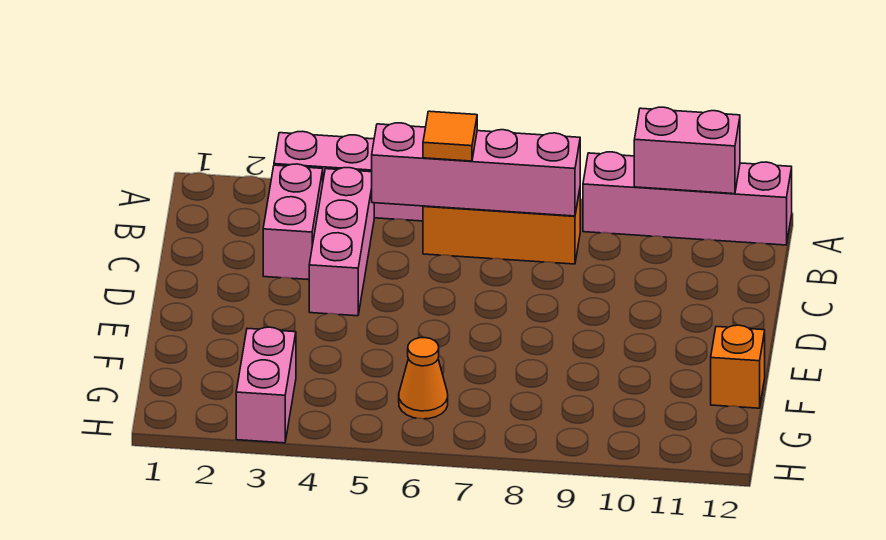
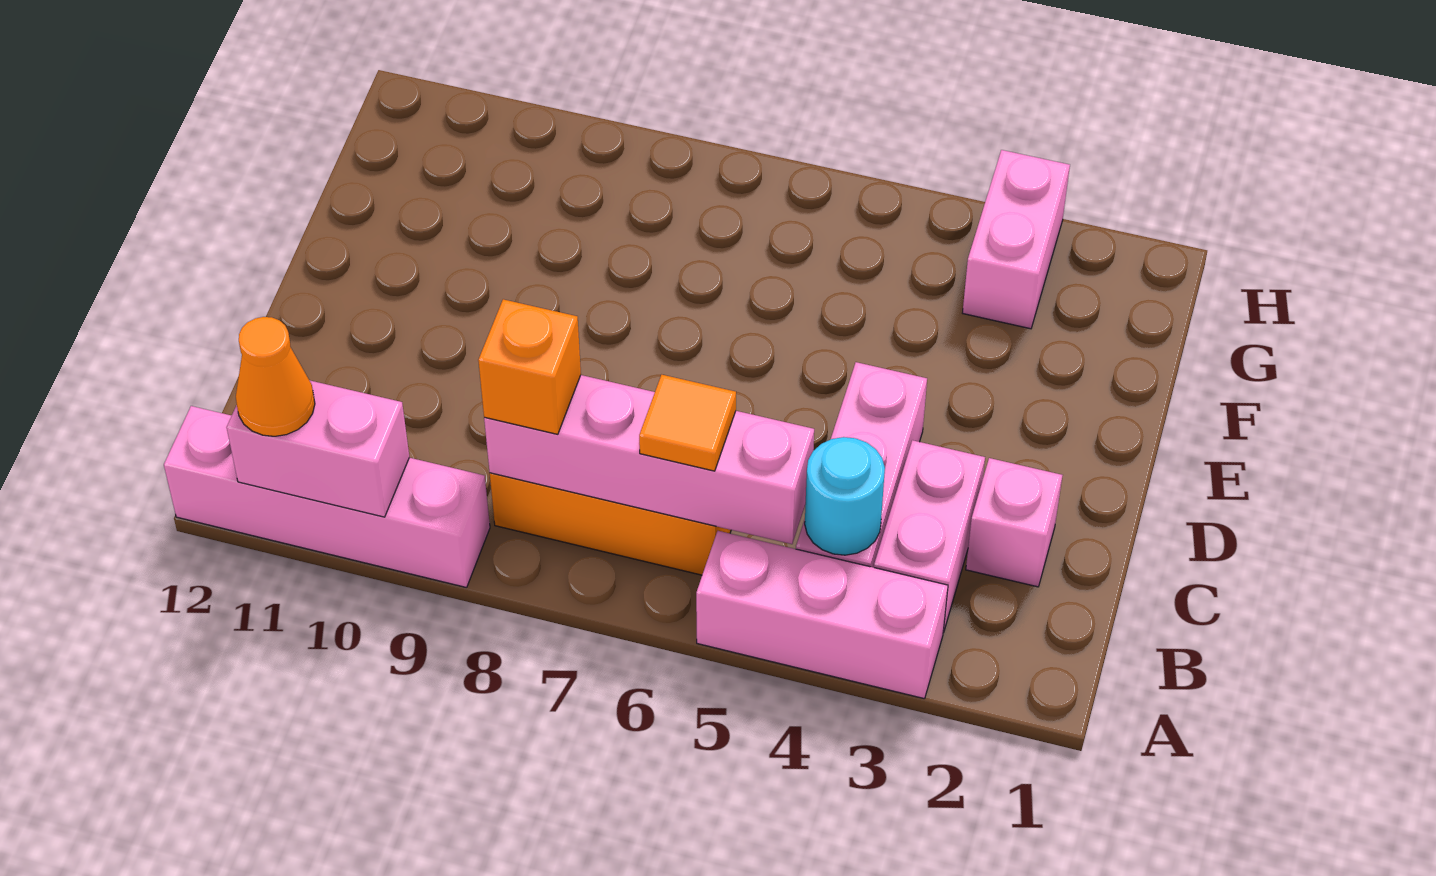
none -> cyan 1x1 round brick [805,437,885,555]
none -> pink 1x1 brick [966,458,1062,587]
orange 1x1 brick [711,325,765,408] -> orange 1x1 brick moved to [478,299,581,434]
orange 1x1 cone [399,338,448,419] -> orange 1x1 cone moved to [236,317,315,436]

